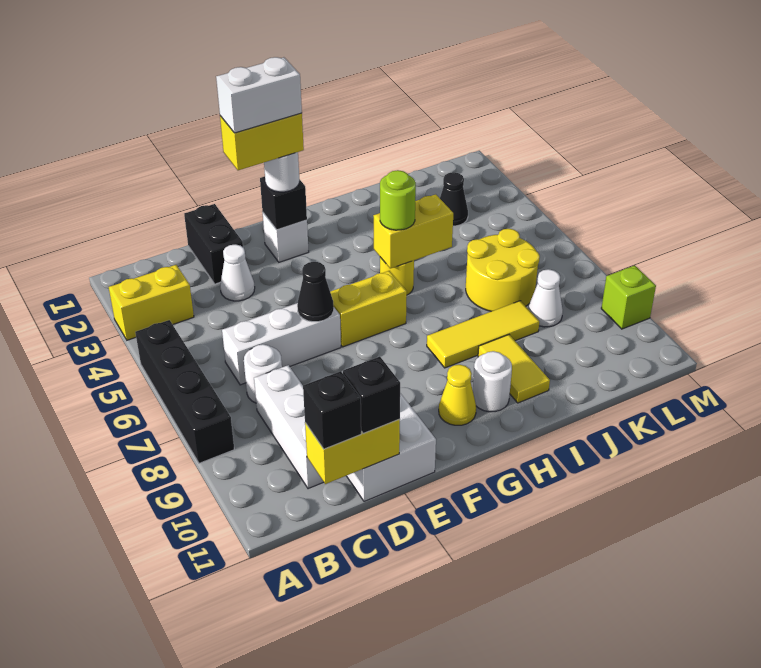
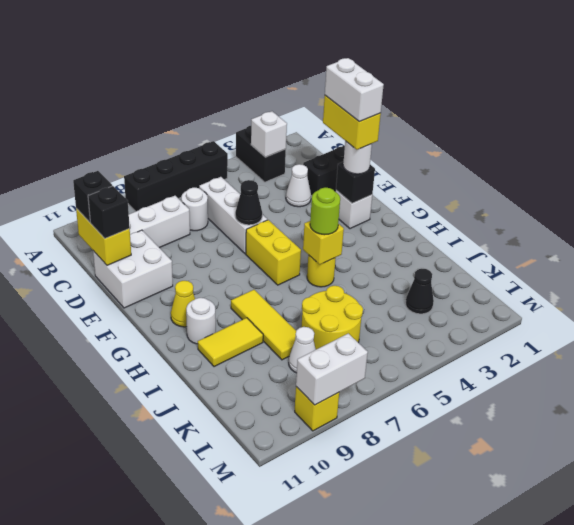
yellow 1x2 brick [109,265,194,340] -> black 1x2 brick [236,126,286,182]
none -> white 1x1 brick [251,111,287,157]
yellow 1x2 brick [374,194,453,268] -> yellow 1x1 brick [303,221,344,264]
none -> white 1x2 brick [296,333,368,405]
lime 1x1 brick [601,265,656,329] -> yellow 1x1 brick [295,387,339,431]

